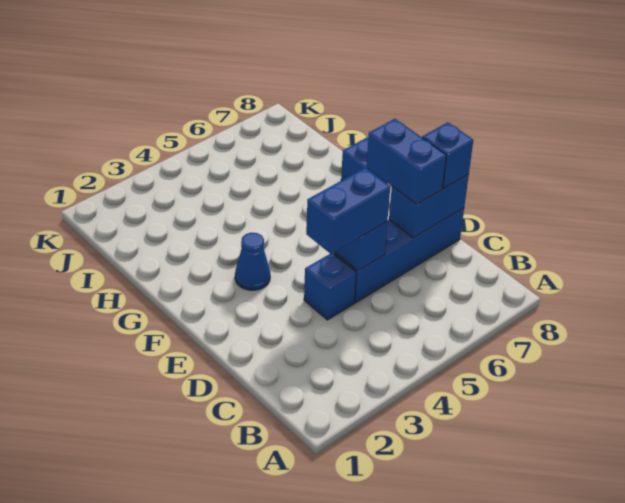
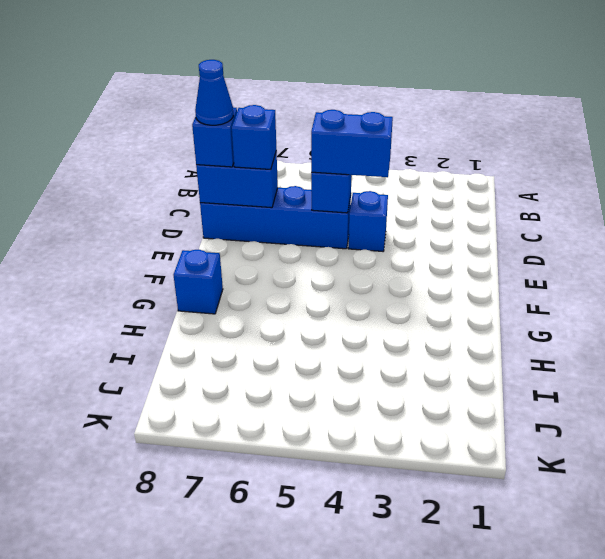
blue 1x2 brick [366,119,446,204] -> blue 1x1 brick [232,105,276,169]
blue 1x1 cone [235,233,270,290] -> blue 1x1 cone moved to [195,60,233,125]

